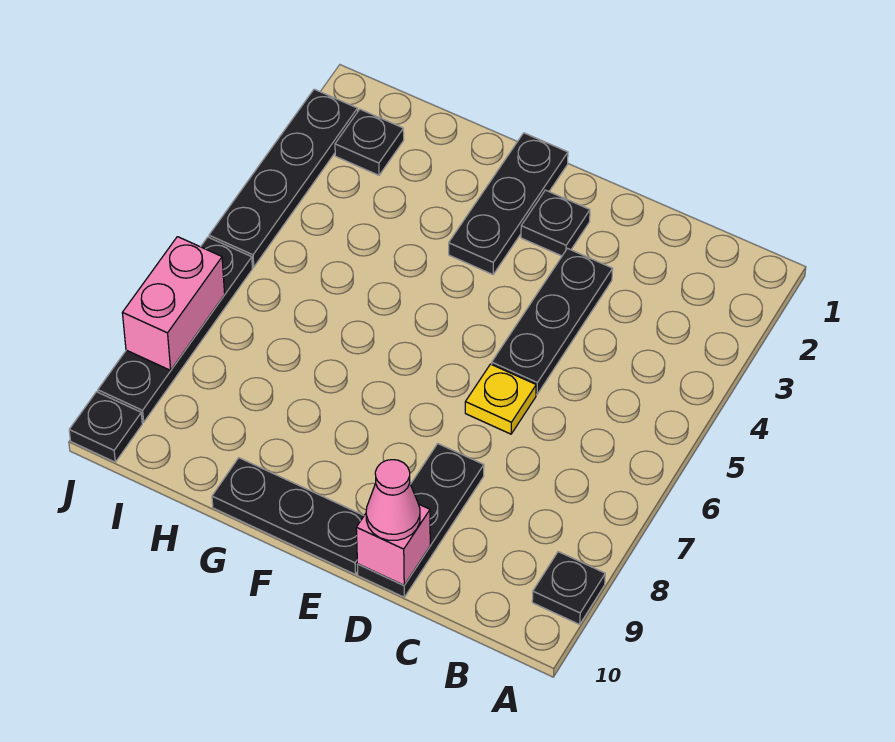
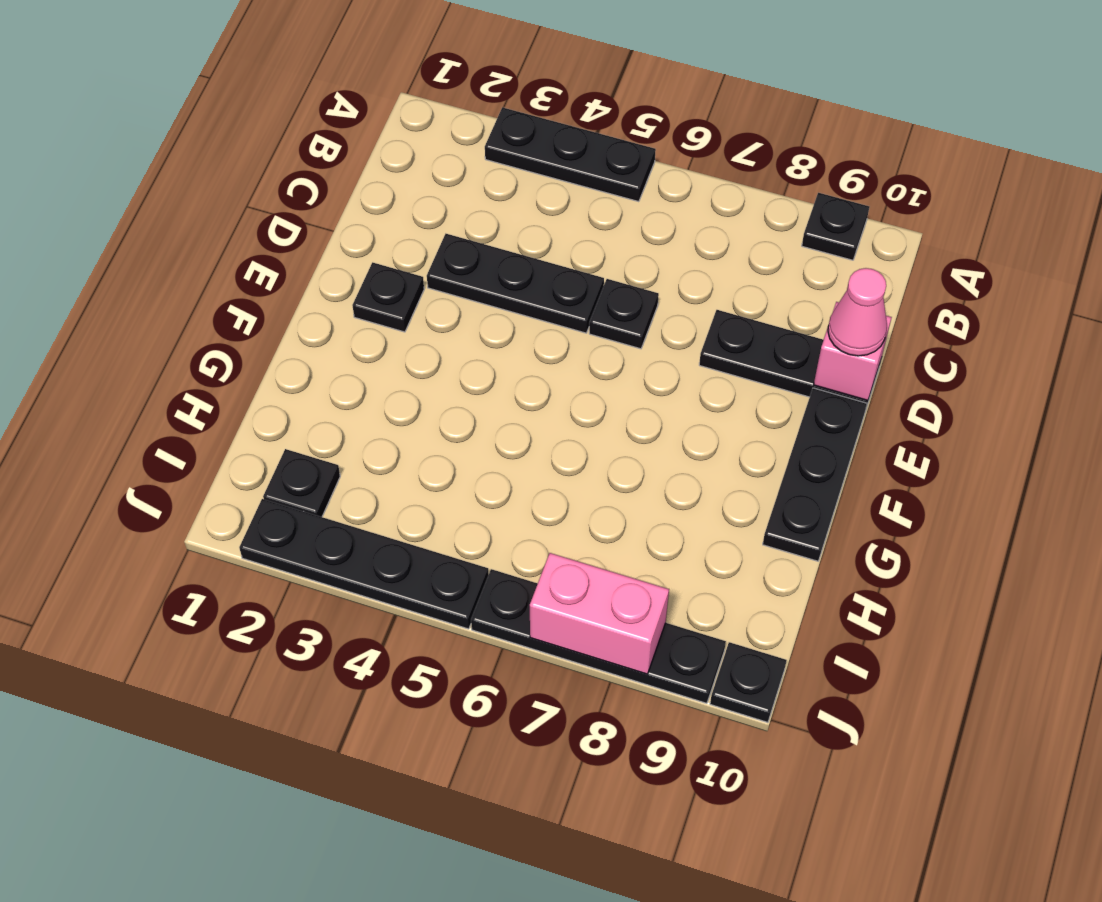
yellow 1x1 plate [465,364,536,434] -> black 1x1 plate [589,279,659,349]
black 1x3 plate [449,133,568,274] -> black 1x3 plate moved to [485,107,656,202]

